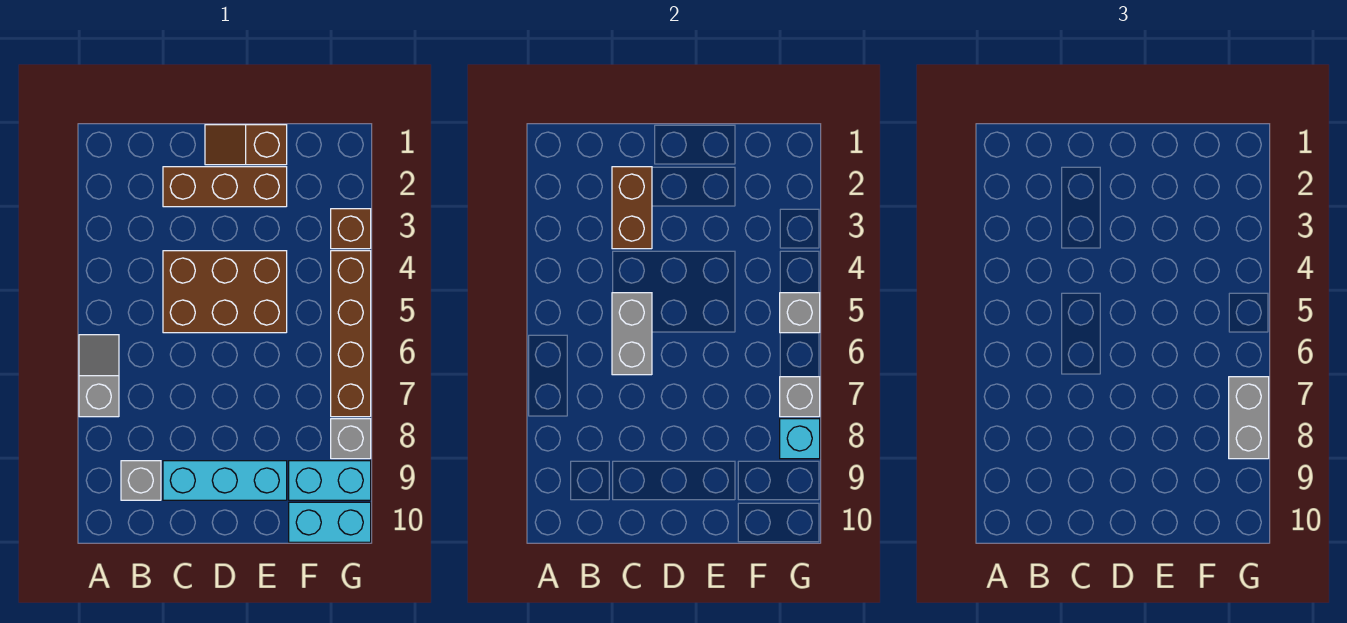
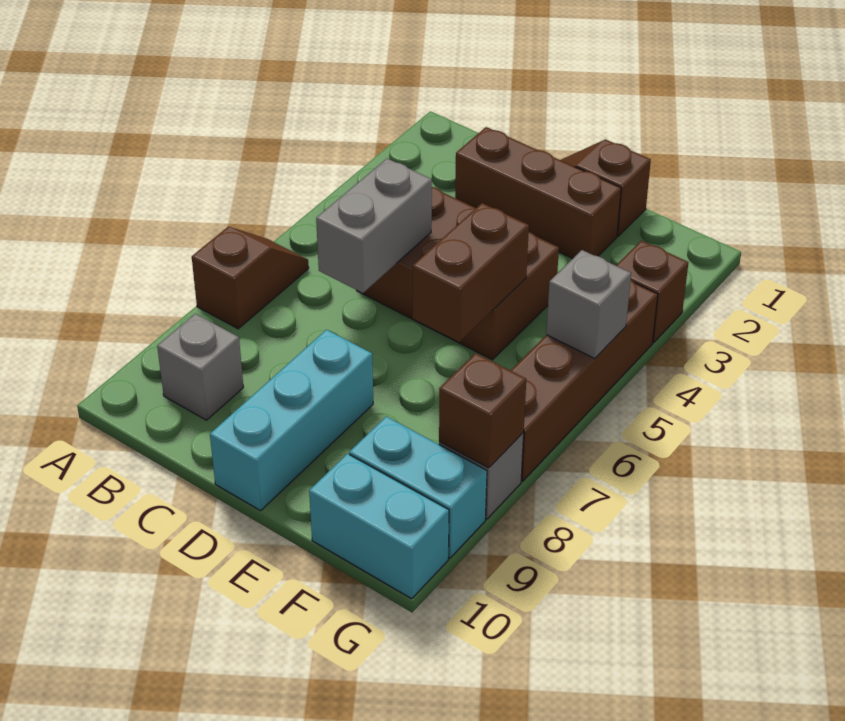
grey 1x2 slope [79,335,119,417] -> brown 1x2 slope [192,227,309,329]
brown 1x2 brick [612,167,652,249] -> brown 1x2 brick moved to [413,203,529,342]
cyan 1x3 brick [163,461,287,500] -> cyan 1x3 brick turned to [210,330,373,511]
grey 1x1 brick [780,377,820,417] -> none
grey 1x2 brick [1229,377,1269,459] -> none
cyan 1x1 brick [780,419,820,459] -> brown 1x1 brick [439,353,526,468]

